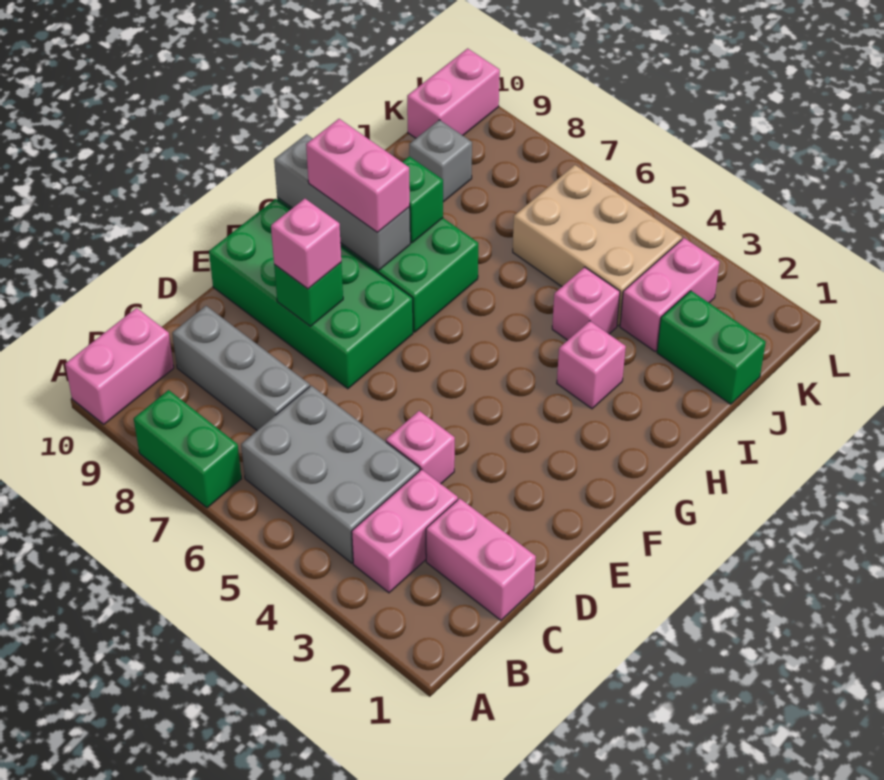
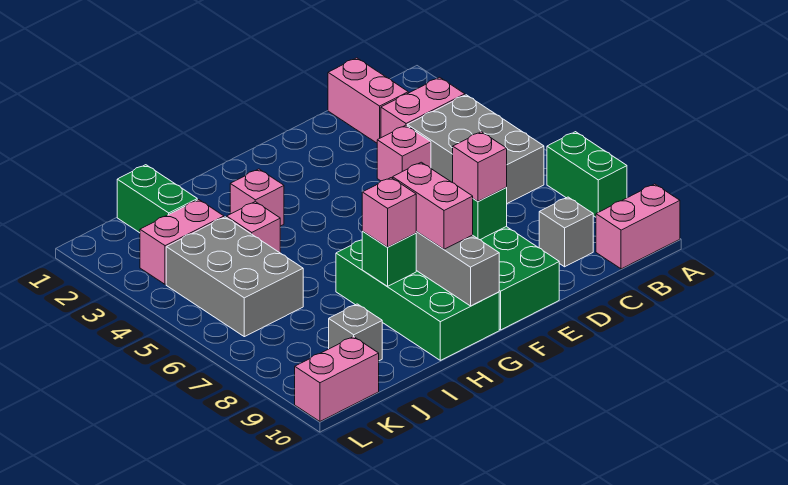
grey 1x3 brick [172,306,310,430] -> grey 1x1 brick [539,197,593,267]
none -> pink 1x1 brick [362,178,416,247]
tan 2x3 brick [513,165,682,326] -> grey 2x3 brick [166,217,303,337]

